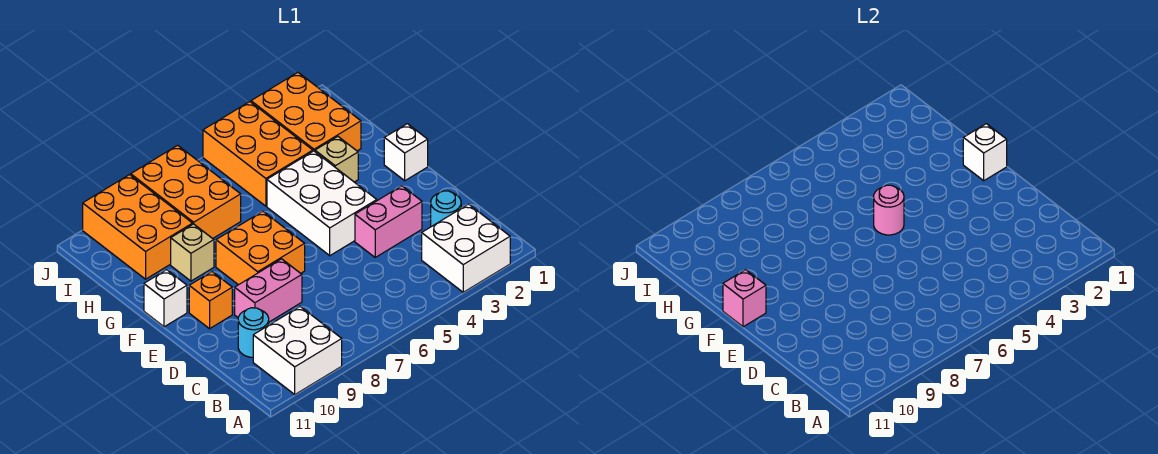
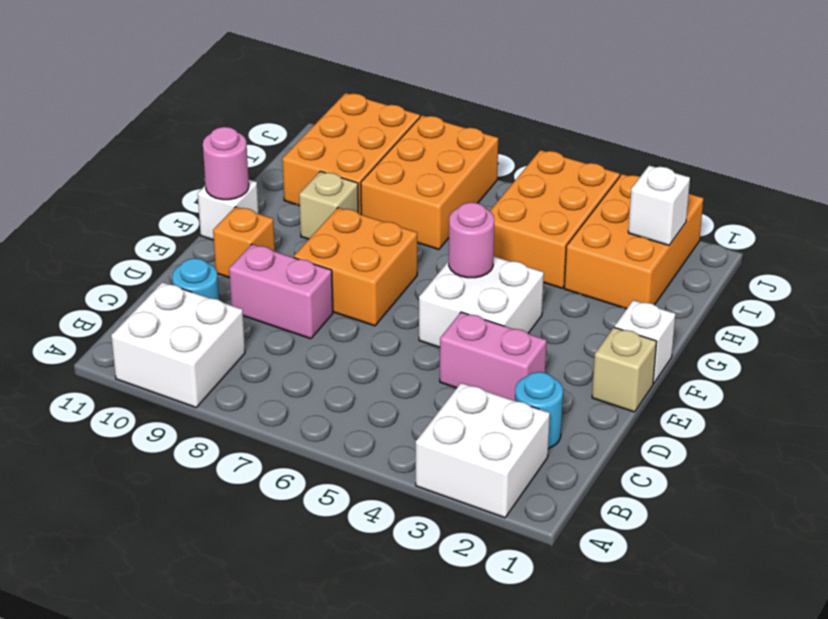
white 2x3 brick [267,151,377,256] -> white 2x2 brick [419,256,544,347]
white 1x1 brick [963,124,1007,181] -> white 1x1 brick moved to [628,165,690,245]
pink 1x1 brick [723,270,766,327] -> pink 1x1 round brick [203,127,249,200]
tan 1x1 brick [315,137,358,182] -> tan 1x1 brick moved to [592,327,657,412]

